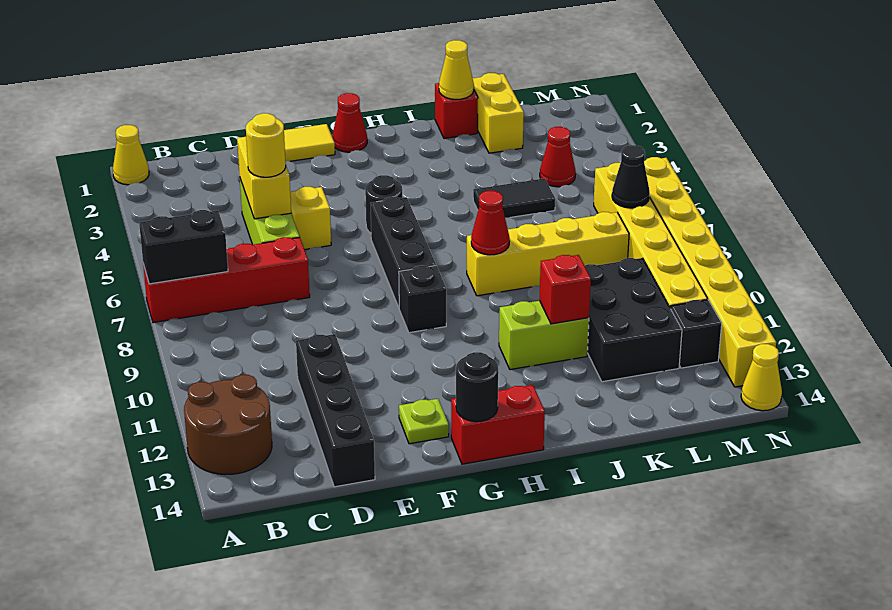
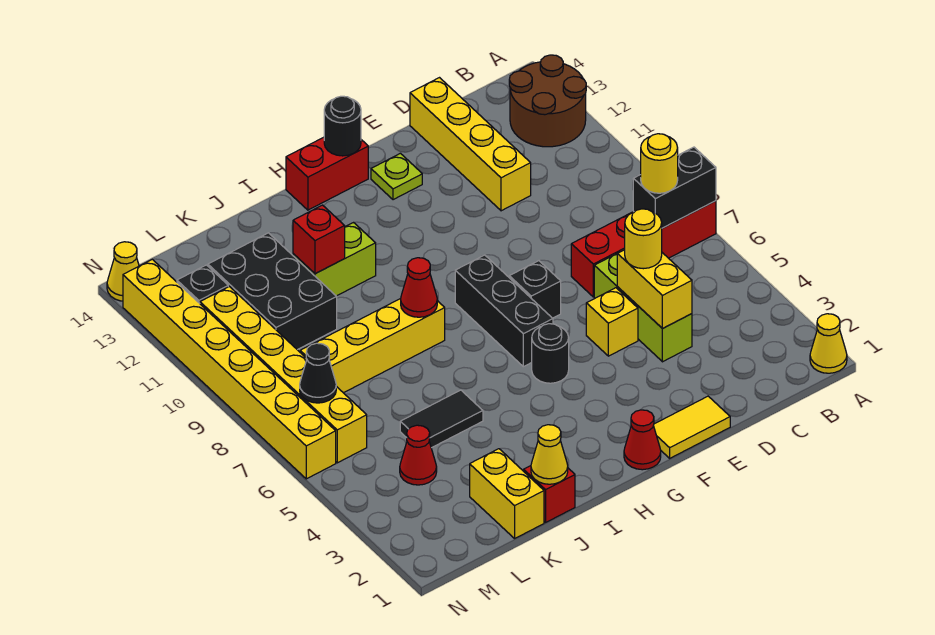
none -> yellow 1x1 round brick [641,134,678,193]
black 1x4 brick [296,334,375,487] -> yellow 1x4 brick [410,78,531,211]
black 1x1 brick [399,266,446,333] -> black 1x1 brick moved to [509,261,561,318]

